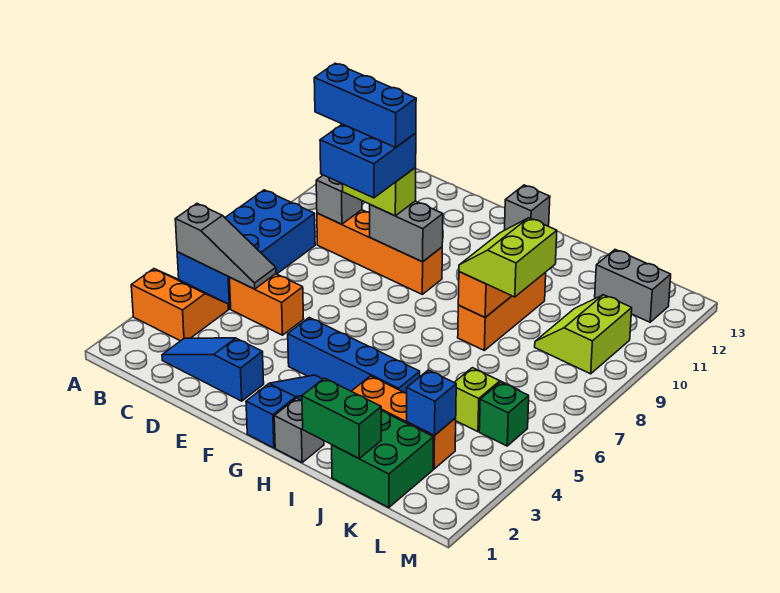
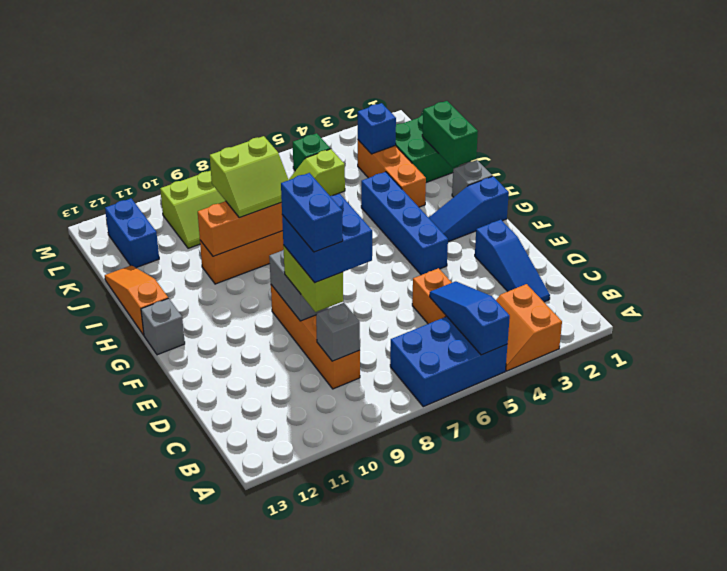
blue 2x4 brick [177,190,315,309] -> blue 2x3 brick [390,316,507,407]
grey 1x3 slope [175,204,276,289] -> blue 1x3 slope [430,281,510,355]
blue 1x3 brick [314,63,416,147] -> blue 1x2 brick [281,173,343,252]
none -> orange 1x3 slope [105,265,168,335]
grey 1x2 brick [595,250,671,322] -> blue 1x2 brick [105,199,159,268]

